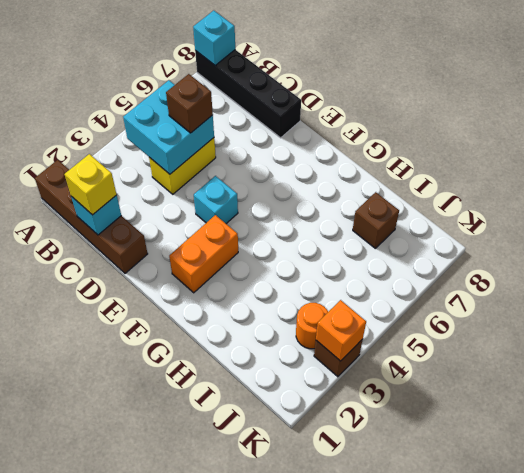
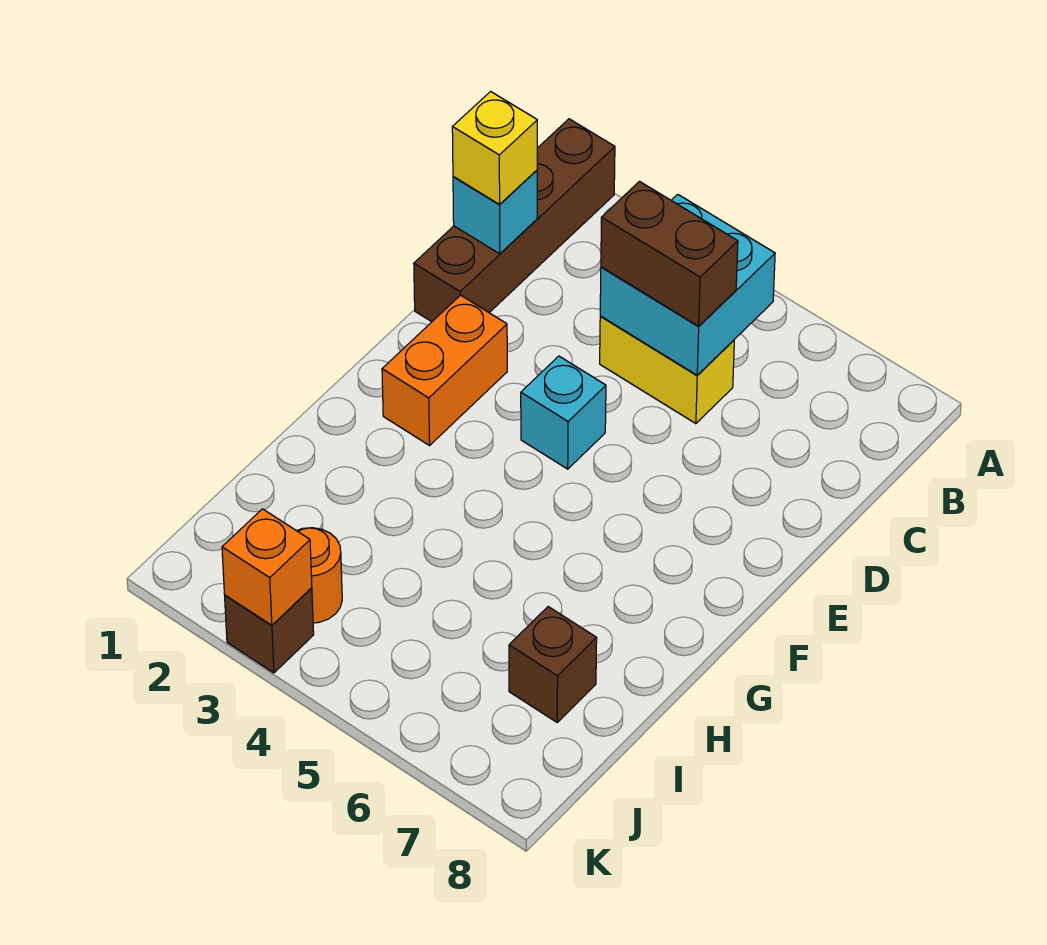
black 1x4 brick [195,50,301,138] -> none
cyan 1x1 brick [193,11,235,66] -> none
brown 1x1 brick [166,74,213,133] -> brown 1x2 brick [601,182,738,326]
orange 1x2 brick [169,215,238,293] -> orange 1x2 brick turned to [382,295,507,445]

